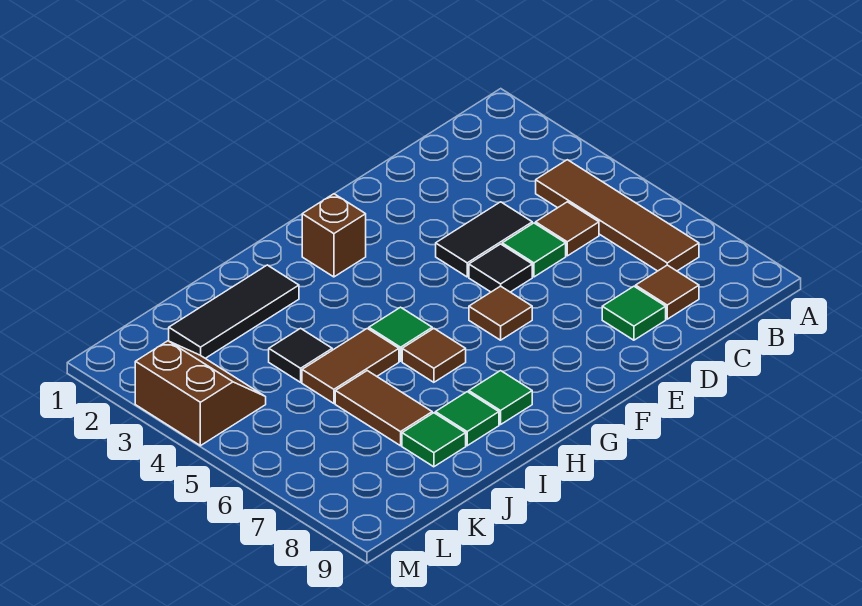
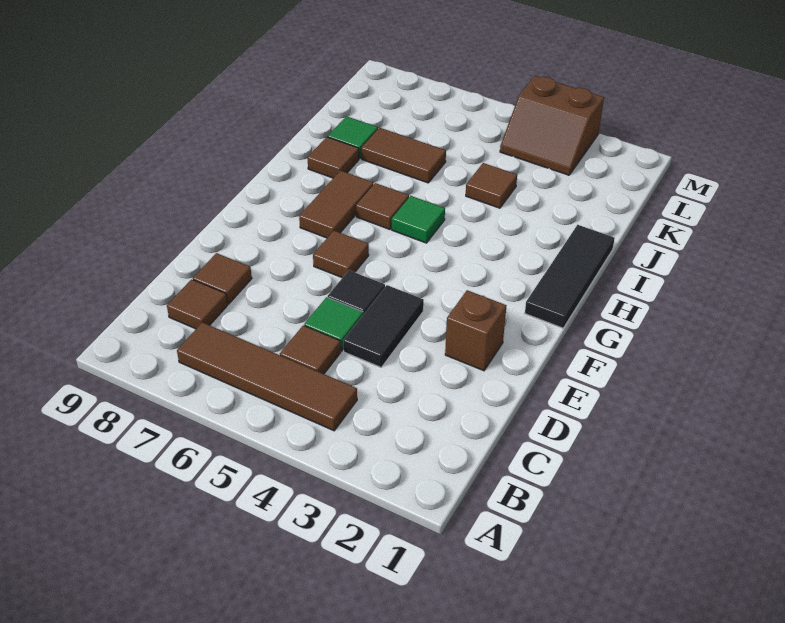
green 1x1 tile [602,286,666,340] -> brown 1x1 tile [193,253,252,304]
brown 1x1 brick [302,194,366,277] -> brown 1x1 brick moved to [445,290,506,371]
green 1x1 tile [469,371,532,425] -> none
black 1x3 tile [169,265,299,358] -> black 1x3 tile moved to [525,225,615,328]
brown 1x2 tile [302,328,399,403] -> brown 1x2 tile moved to [299,171,373,238]
green 1x1 tile [435,392,499,446] -> brown 1x1 tile [307,137,359,178]
black 1x1 tile [269,328,332,382] -> brown 1x1 tile [466,163,517,208]

